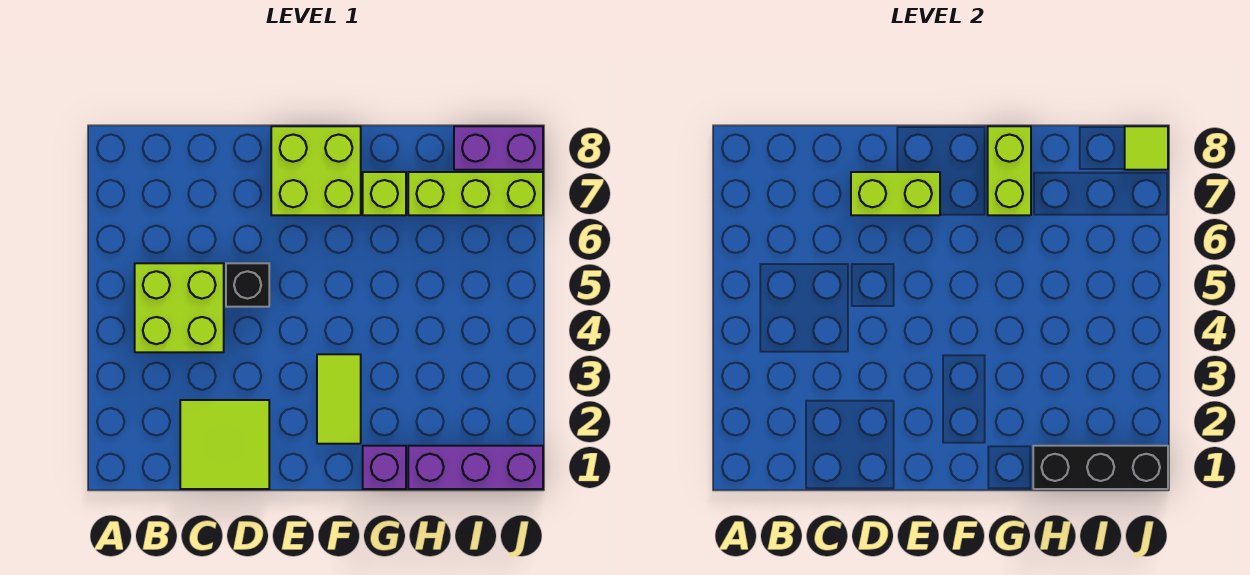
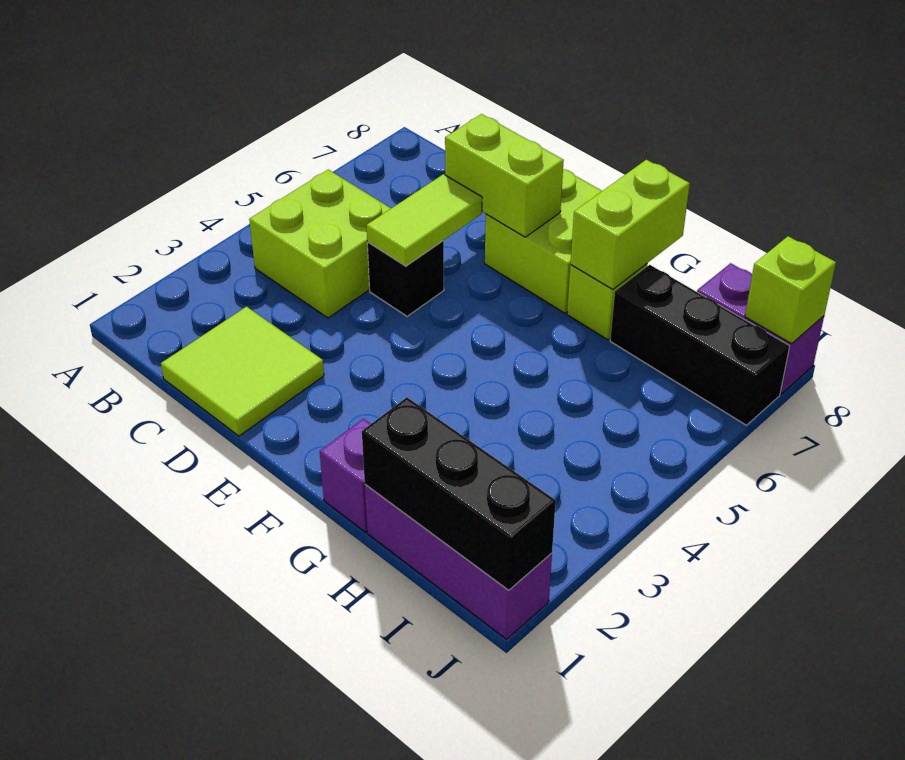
lime 1x2 tile [317,354,361,444] -> lime 1x2 tile moved to [367,174,482,266]
lime 1x3 brick [408,172,543,215] -> black 1x3 brick [610,265,790,425]
lime 1x1 tile [1125,126,1168,170] -> lime 1x1 brick [745,236,836,344]

